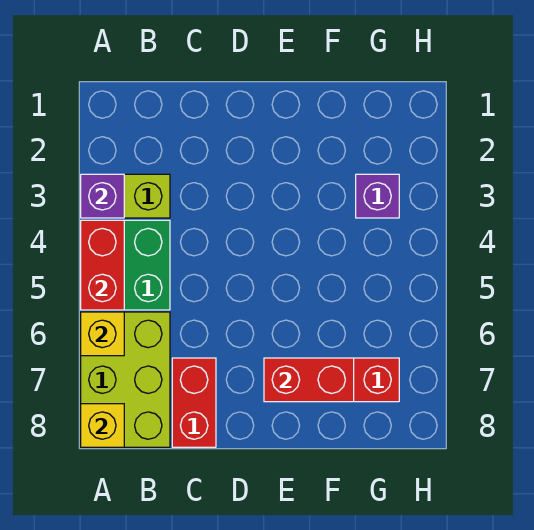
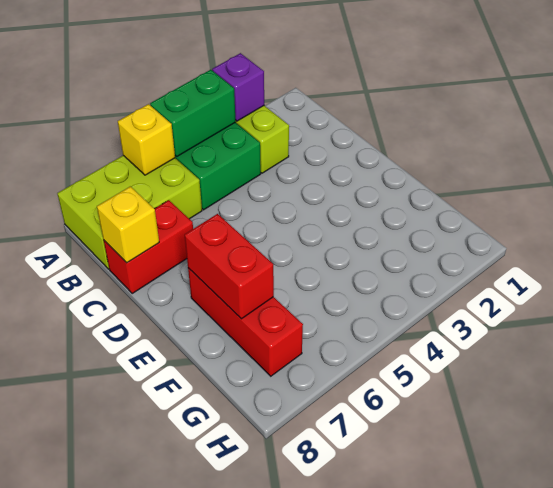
red 1x2 brick [81,220,124,310] -> green 1x2 brick [150,70,236,157]
yellow 1x1 brick [81,404,124,447] -> yellow 1x1 brick moved to [97,186,159,263]
purple 1x1 brick [356,174,399,218] -> none

